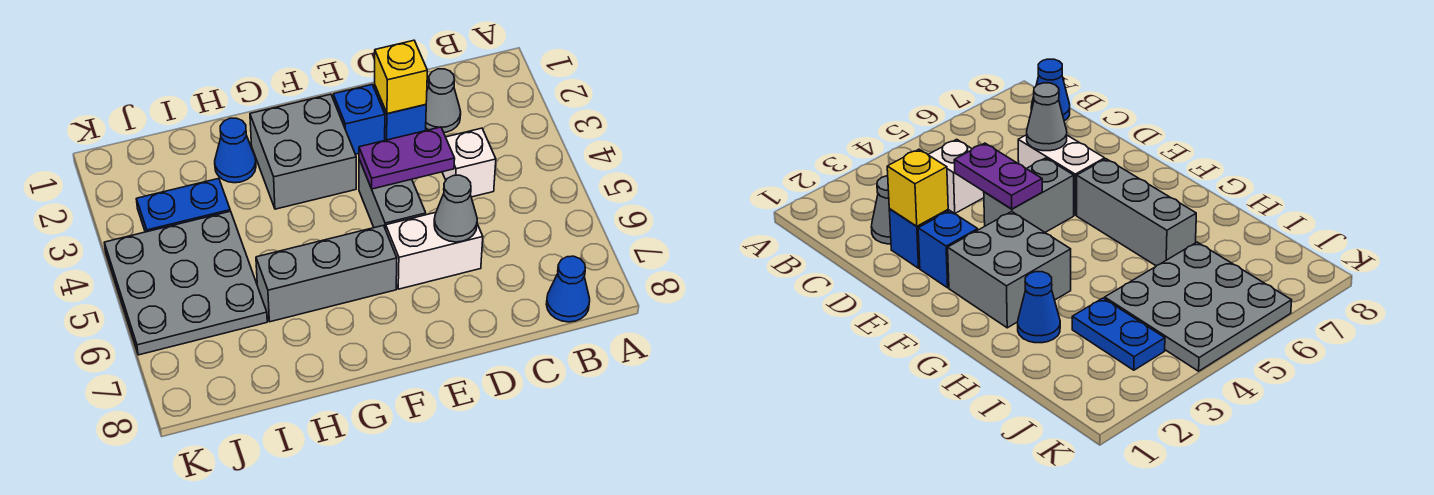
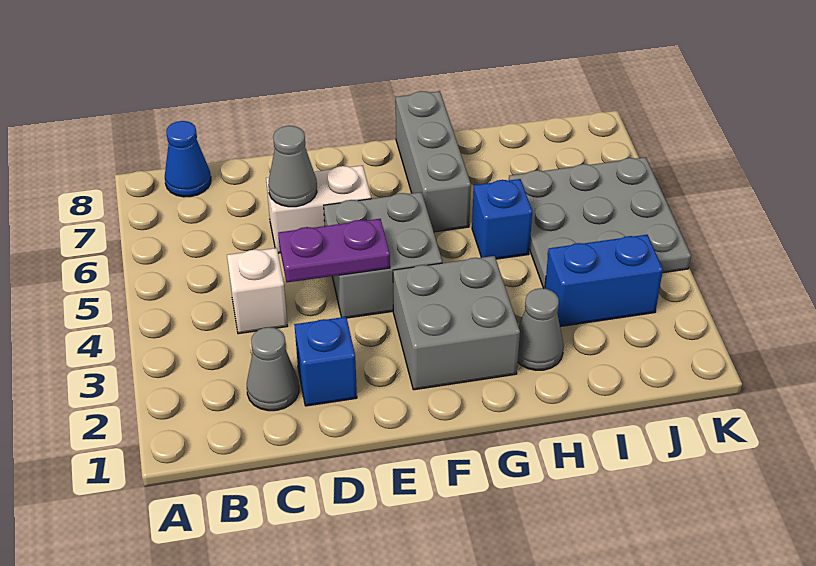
yellow 1x1 brick [375,40,427,114] -> none
blue 1x1 brick [333,85,385,154] -> blue 1x1 brick moved to [472,179,532,259]
grey 1x2 brick [359,159,426,229] -> grey 2x2 brick [324,192,442,318]
grey 1x3 brick [256,225,397,322] -> grey 1x3 brick turned to [396,91,471,232]
blue 1x1 cone [215,118,256,183] -> grey 1x1 cone [518,288,564,370]
blue 1x2 plate [137,178,230,232] -> blue 1x2 brick [545,235,663,327]

